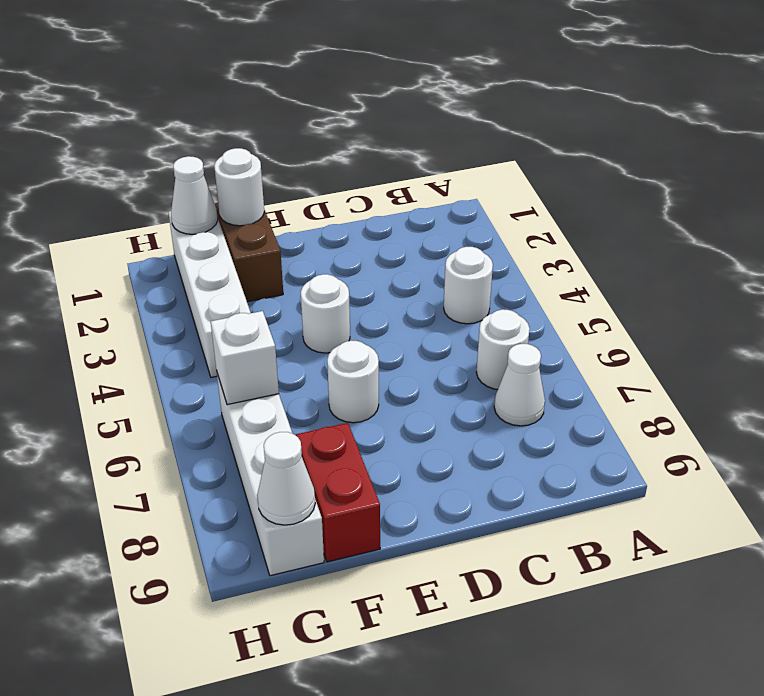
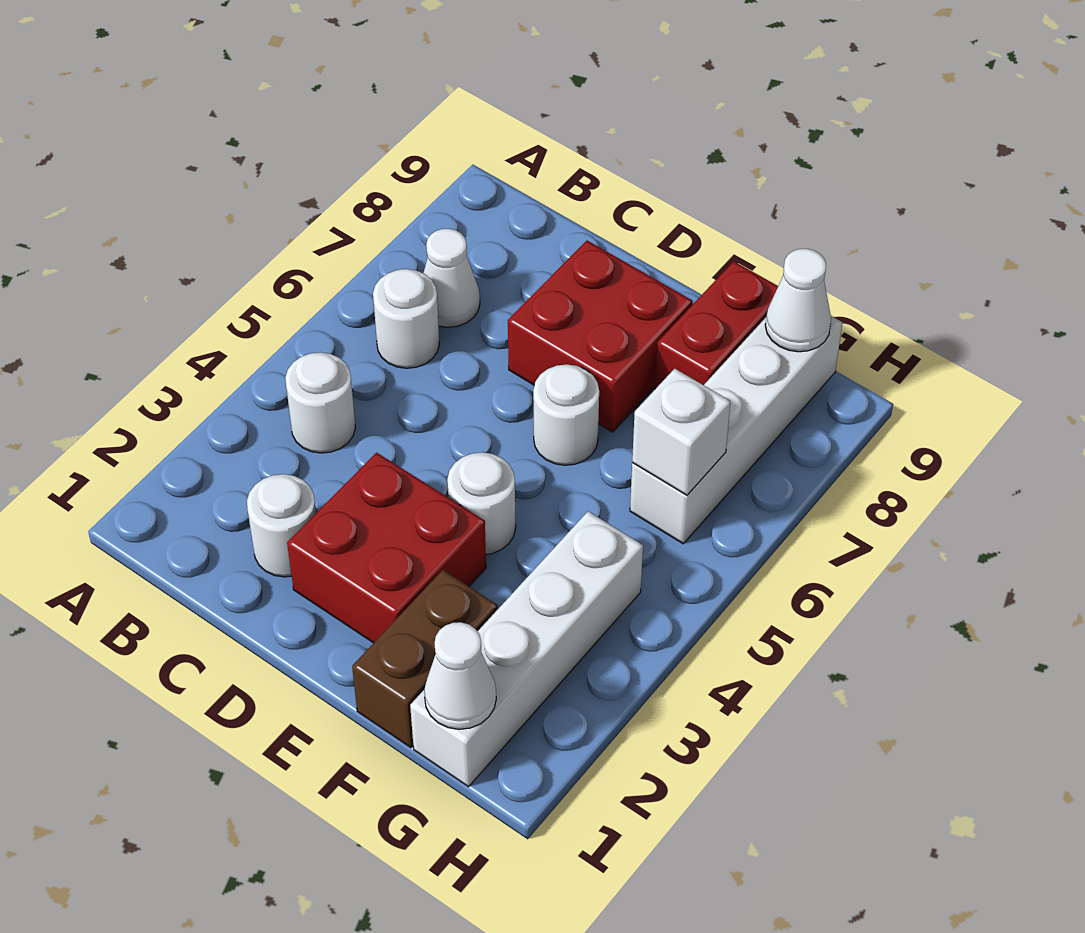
none -> red 2x2 brick [287,453,486,643]
none -> red 2x2 brick [508,241,692,432]
white 1x1 round brick [214,148,264,226] -> white 1x1 round brick moved to [247,474,316,577]

